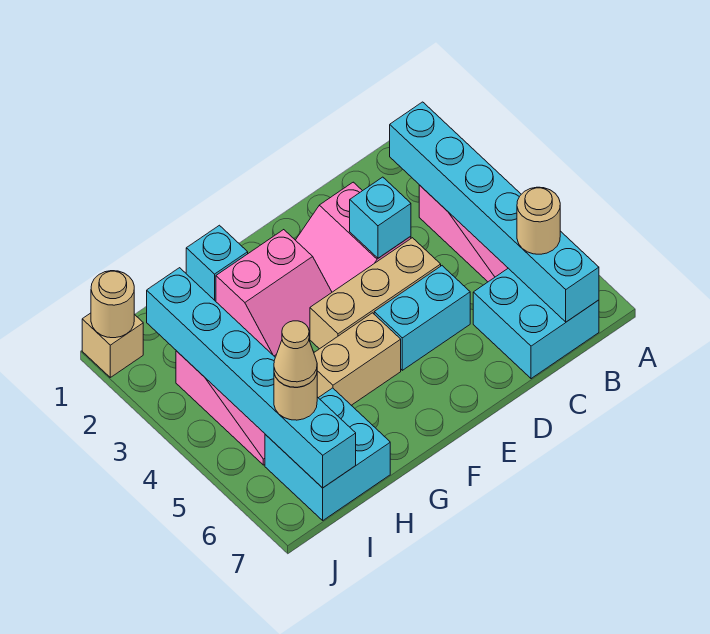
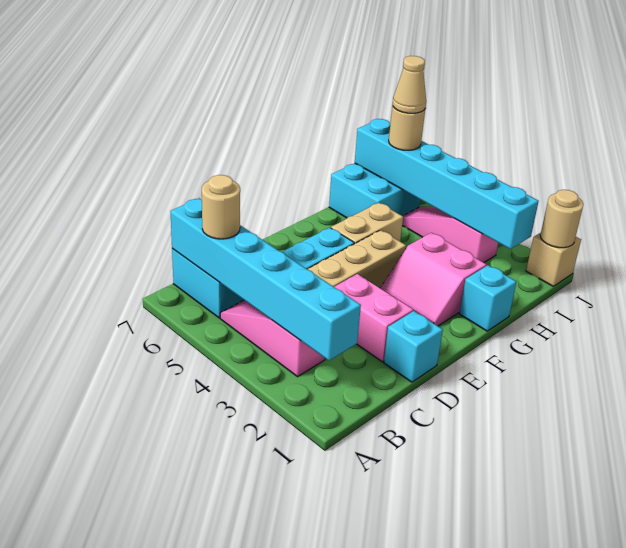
cyan 1x1 brick [350,177,411,258] -> cyan 1x1 brick moved to [384,311,443,382]
pink 2x2 slope [216,230,332,357] -> pink 2x2 slope turned to [380,233,486,326]

